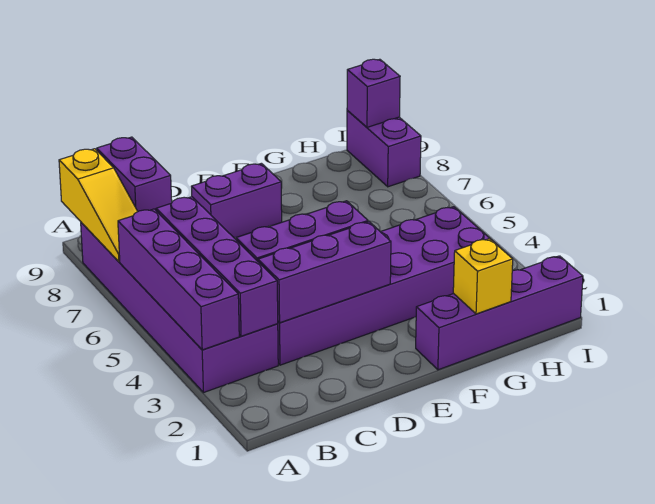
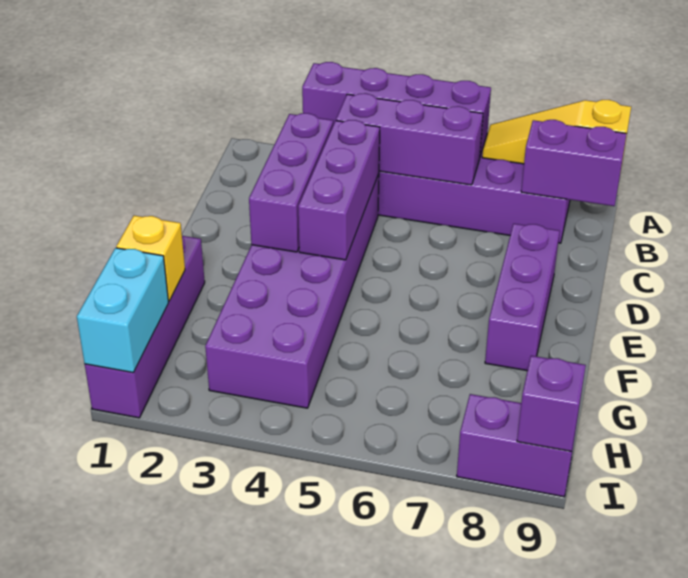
purple 1x4 brick [156,197,278,336] -> purple 1x3 brick [336,93,483,185]
purple 1x2 brick [191,163,282,238] -> purple 1x3 brick [485,224,560,371]
none -> cyan 1x2 brick [77,248,168,373]

